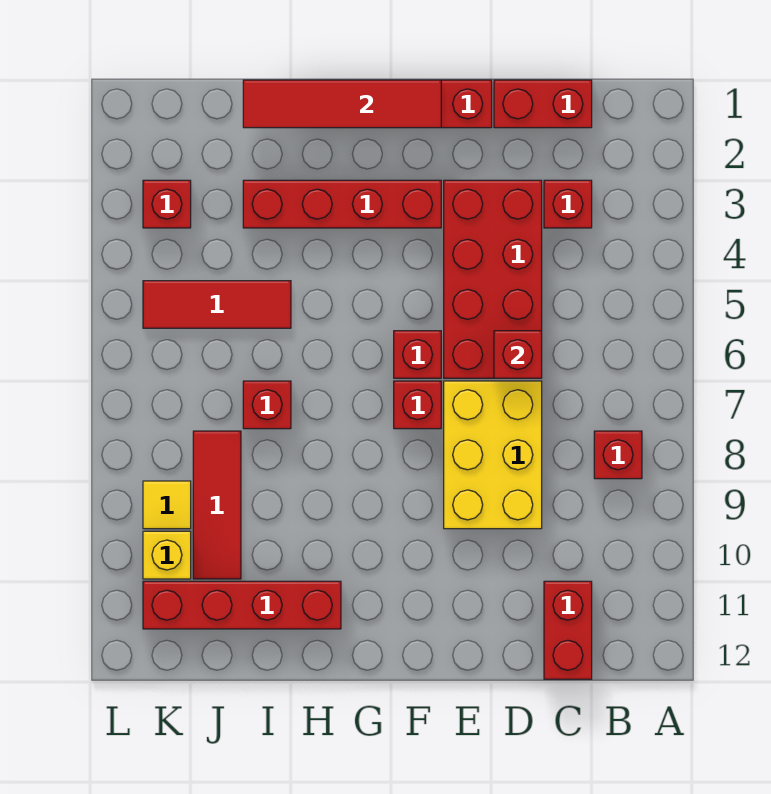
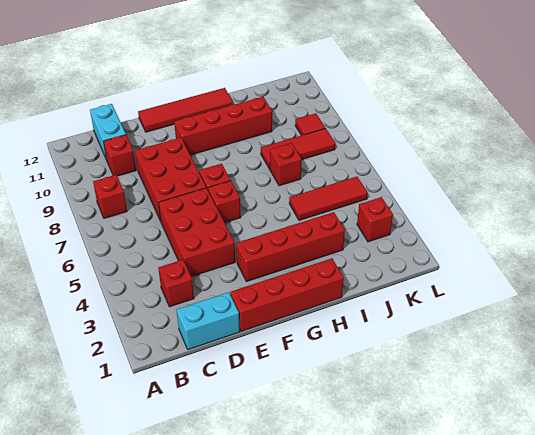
red 1x2 brick [494,80,592,128] -> cyan 1x2 brick [177,292,240,350]
red 1x2 brick [544,581,592,679] -> cyan 1x2 brick [90,104,126,158]
red 2x4 brick [444,180,542,378] -> red 2x3 brick [158,188,235,277]
red 1x1 brick [494,331,542,378] -> red 1x1 brick moved to [103,135,136,176]
yellow 2x3 brick [444,381,542,529] -> red 2x3 brick [135,138,206,221]
red 1x4 tile [243,80,441,128] -> red 1x4 tile moved to [138,88,233,132]
red 1x4 brick [143,581,341,629] -> red 1x4 brick moved to [174,97,272,155]
red 1x3 tile [193,431,241,579] -> red 1x3 tile turned to [261,128,335,169]
yellow 1x1 tile [143,481,191,529] -> red 1x1 tile [295,113,325,135]
yellow 1x1 brick [143,531,191,579] -> none

